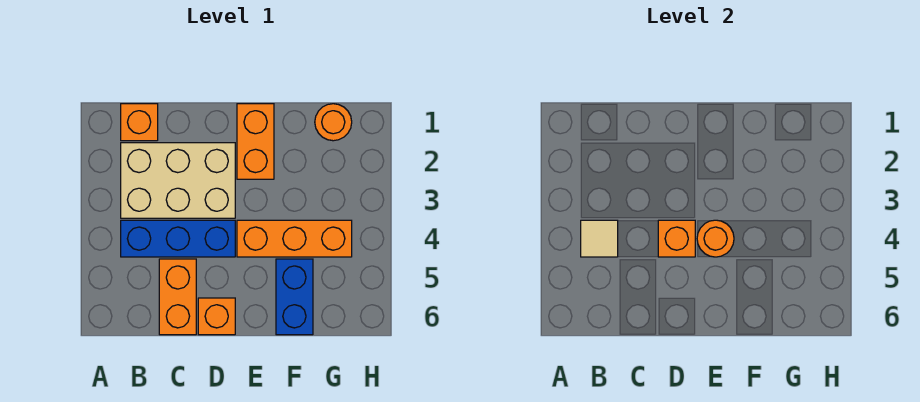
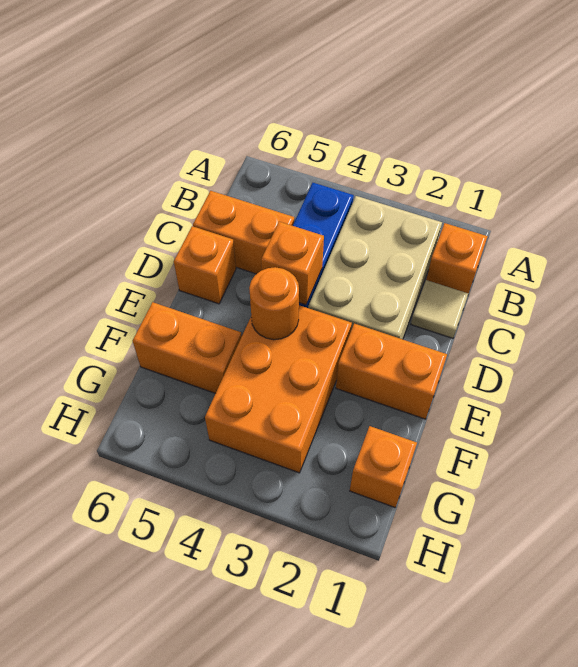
tan 1x1 tile [581,220,618,257] -> tan 1x1 tile moved to [411,280,468,338]
orange 1x3 brick [237,220,352,257] -> orange 2x3 brick [205,305,352,473]
blue 1x2 brick [276,259,313,335] -> orange 1x2 brick [133,302,242,393]
orange 1x1 round brick [315,104,352,141] -> orange 1x1 brick [350,426,417,507]

